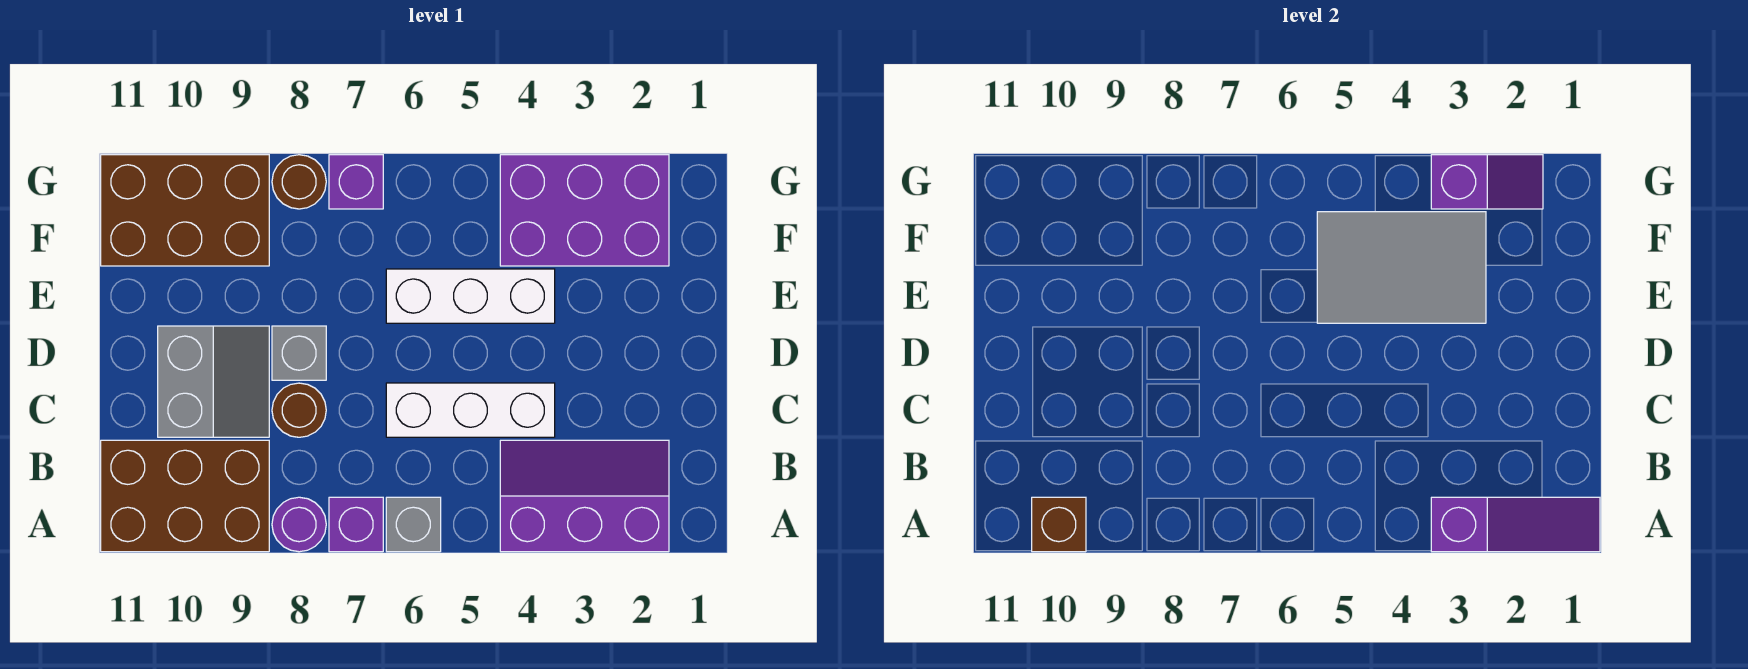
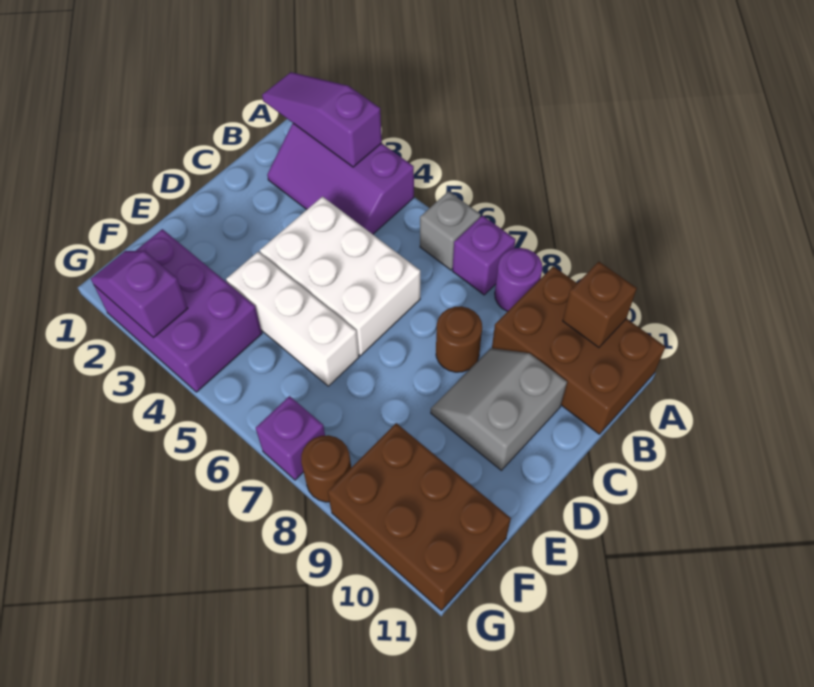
white 1x3 brick [386,383,555,437] -> white 2x3 brick [260,197,420,356]
grey 1x1 brick [272,326,326,380] -> none
grey 2x3 tile [1317,212,1486,323] -> none

